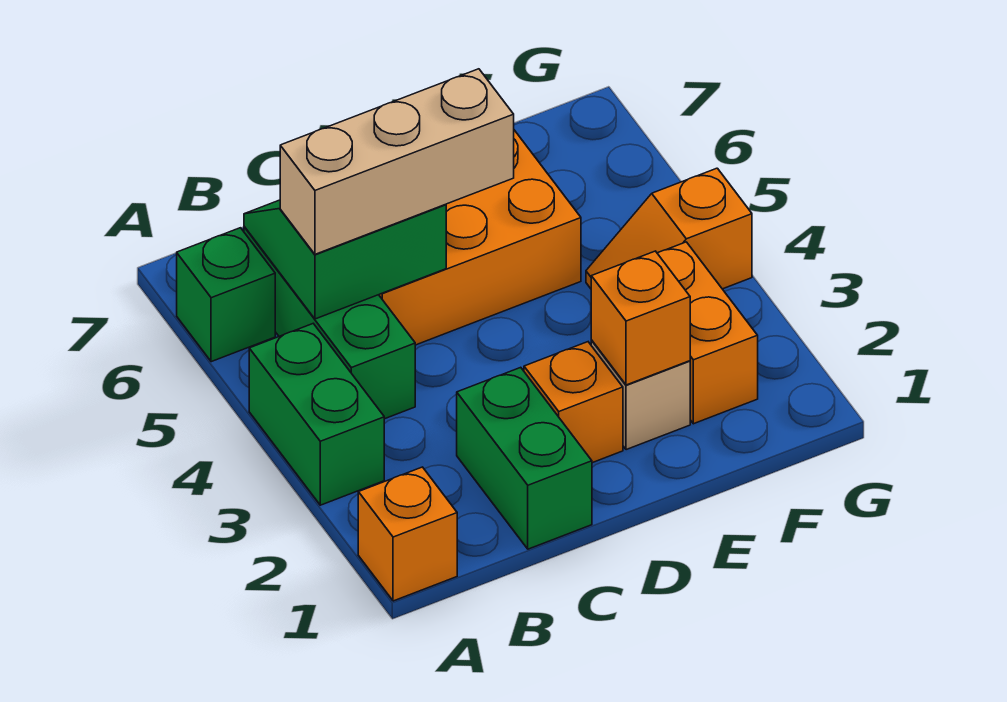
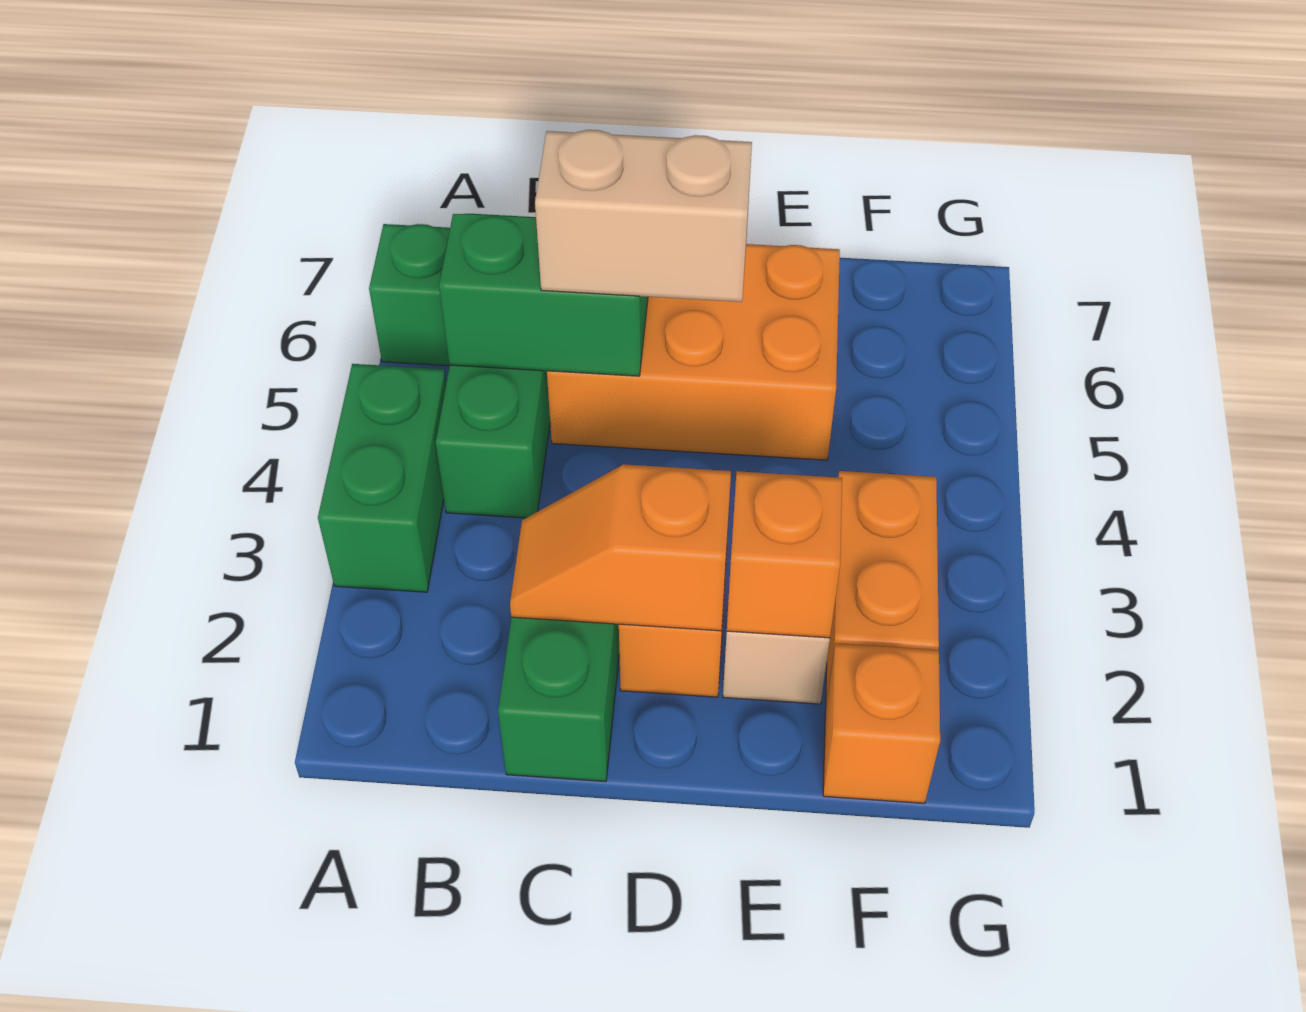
orange 1x1 brick [358,467,457,601] -> orange 1x1 brick moved to [823,643,940,803]
tan 1x3 brick [280,69,514,254] -> tan 1x2 brick [535,130,752,302]
orange 1x2 slope [586,168,752,289] -> orange 1x2 slope moved to [510,464,731,631]

